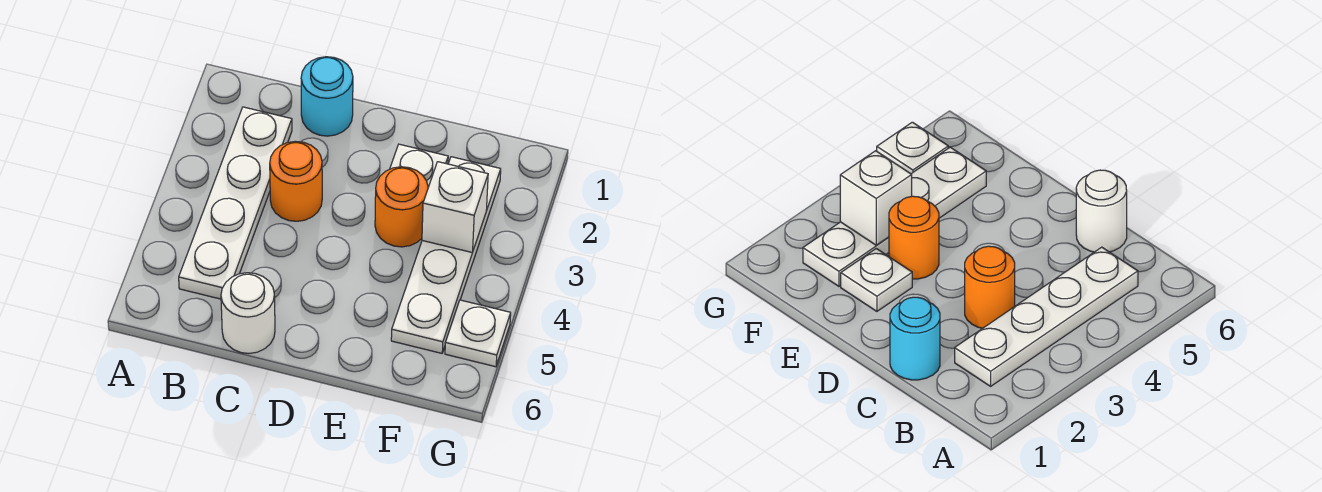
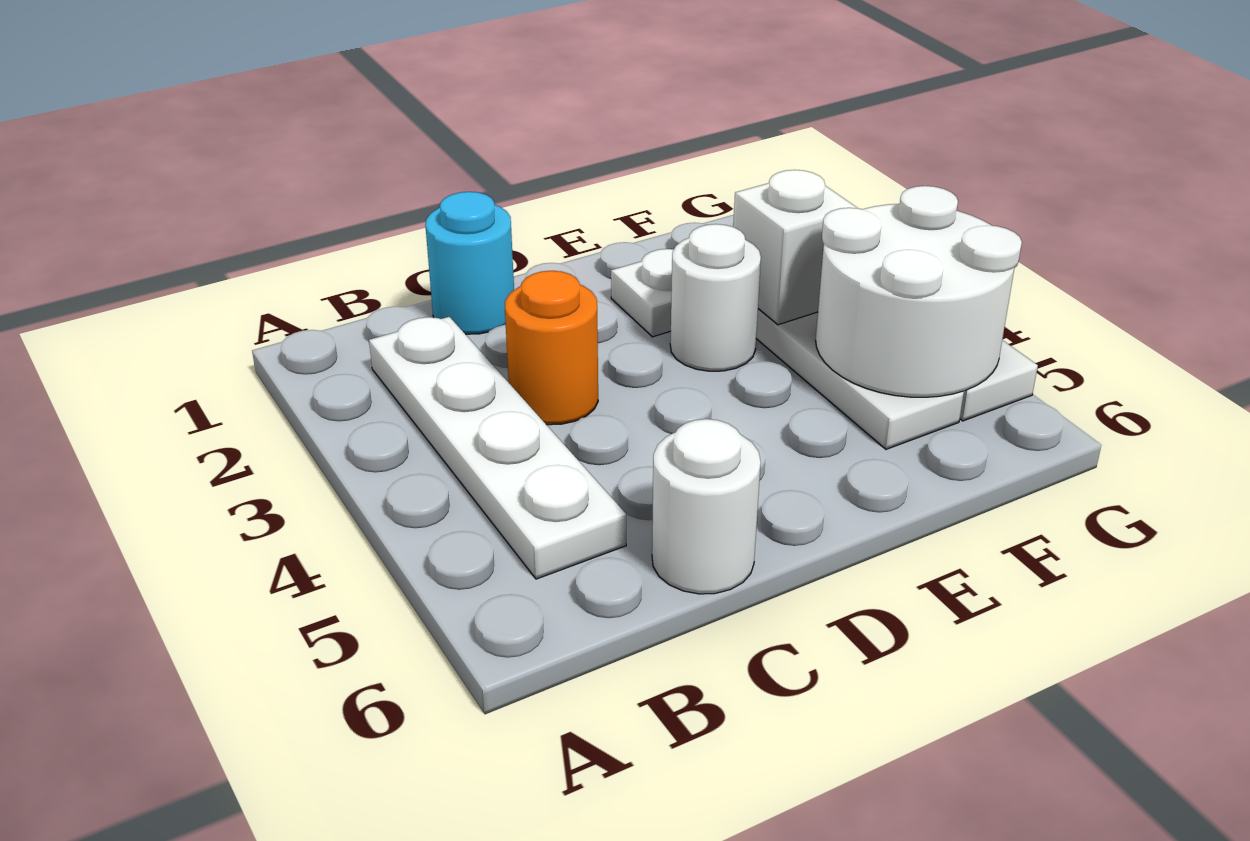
orange 1x1 round brick [375,167,428,247] -> white 1x1 round brick [670,224,761,371]
none -> white 2x2 round brick [816,186,1022,397]

